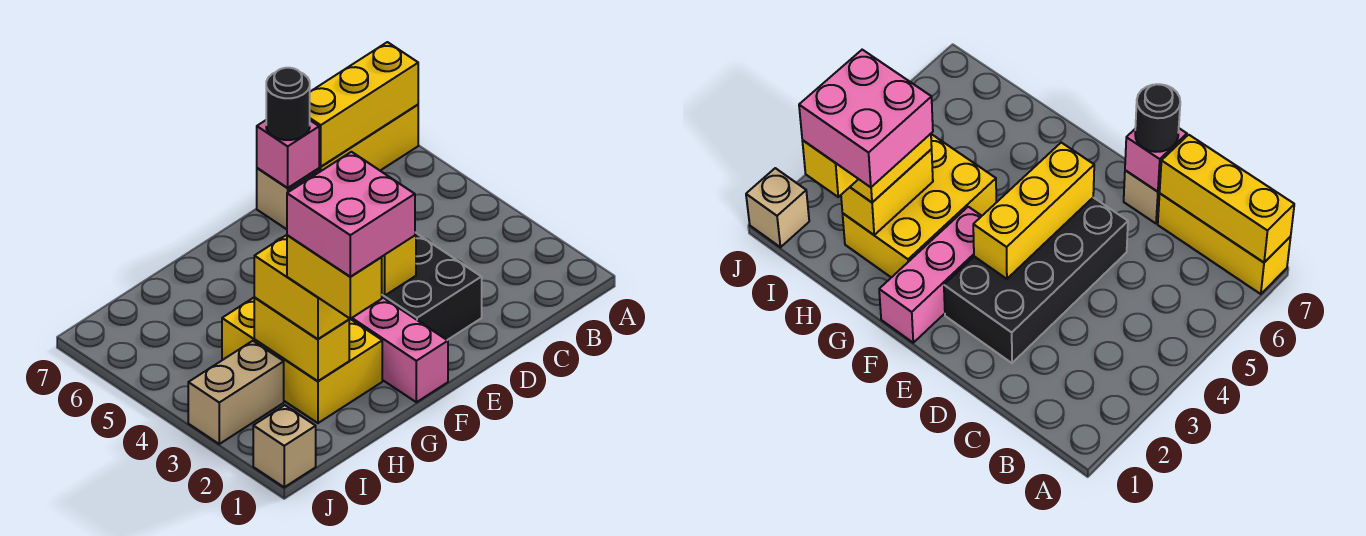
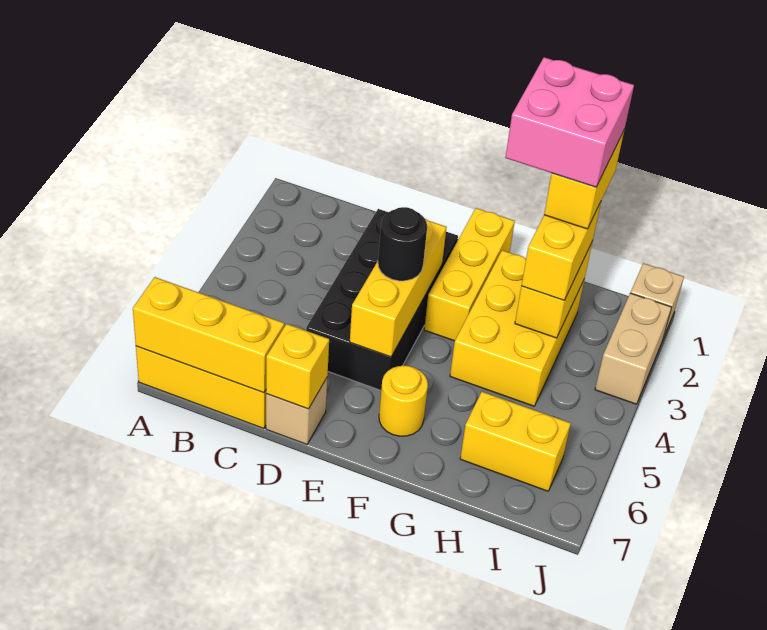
pink 1x1 brick [257,120,319,188] -> yellow 1x1 brick [266,324,329,409]
black 1x1 round brick [266,68,310,140] -> black 1x1 round brick moved to [378,207,427,281]
pink 1x3 brick [351,297,448,402] -> yellow 1x3 brick [424,208,515,341]
none -> yellow 1x1 round brick [379,366,428,436]
none -> yellow 1x2 brick [460,392,571,491]
tan 1x2 brick [188,341,284,444] -> tan 1x2 brick turned to [595,293,672,404]

